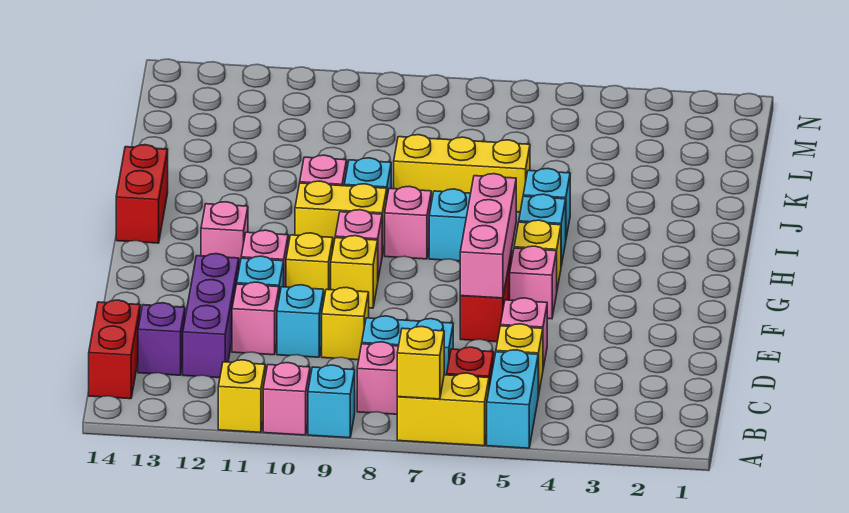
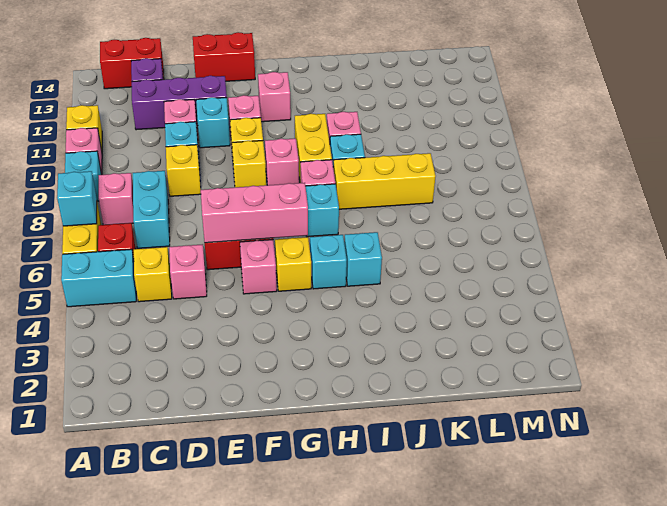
yellow 1x1 brick [397,327,444,399] -> cyan 1x1 brick [57,171,97,226]
red 1x2 brick [116,145,168,243] -> red 1x2 brick moved to [193,32,255,81]
yellow 1x3 brick [394,135,530,212] -> yellow 1x3 brick turned to [333,153,436,209]

